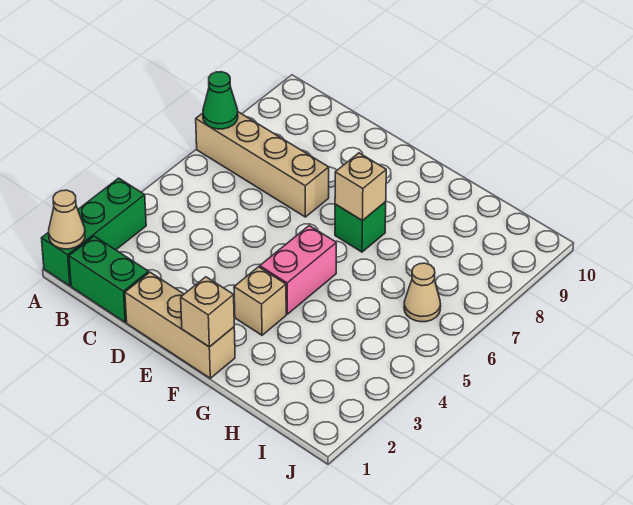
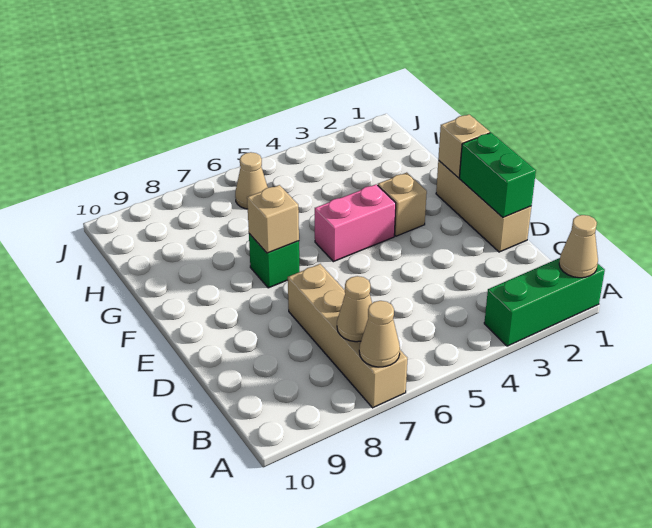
green 1x1 cone [203,72,238,129] -> tan 1x1 cone [359,301,400,367]
green 1x2 brick [69,236,149,322] -> green 1x2 brick moved to [459,133,536,217]
none -> tan 1x1 cone [337,276,372,342]

